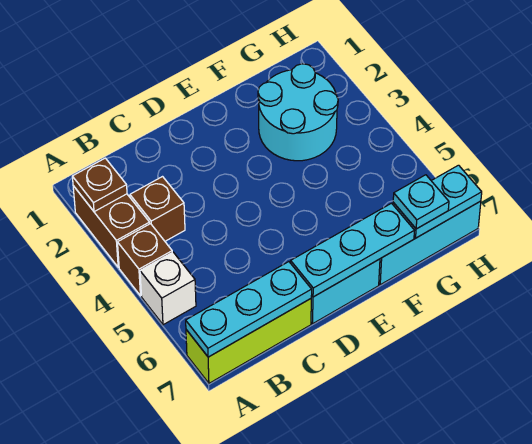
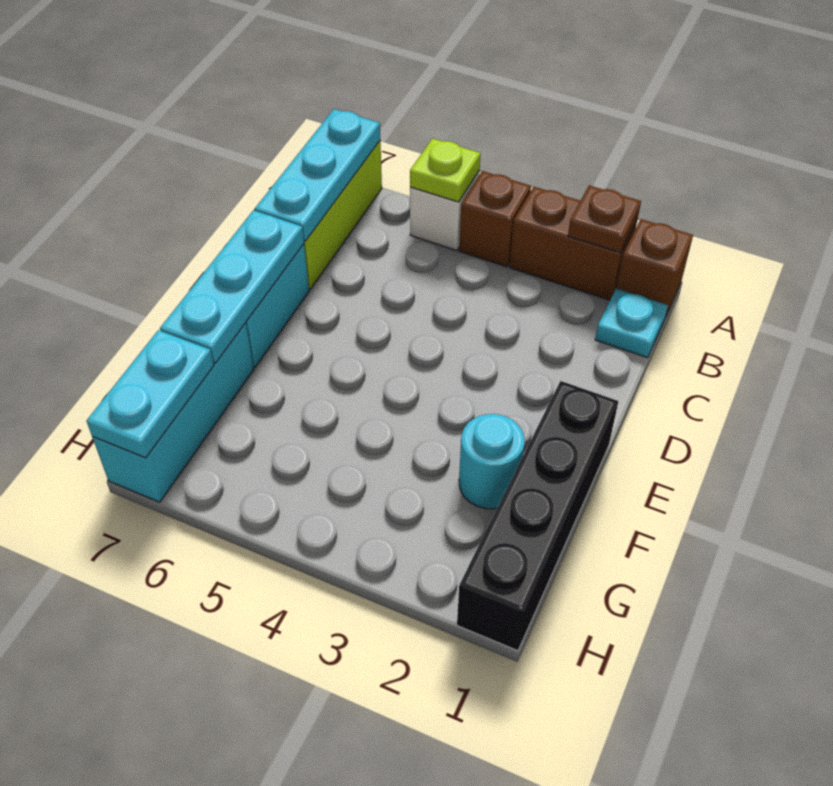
none -> lime 1x1 plate [410,138,481,202]
brown 1x1 brick [130,177,185,241] -> brown 1x1 brick moved to [616,219,693,317]
none -> black 1x4 brick [457,381,618,651]
cyan 2x2 round brick [258,64,338,161] -> cyan 1x1 round brick [459,414,525,509]
cyan 1x1 plate [393,175,449,229] -> cyan 1x1 plate moved to [595,289,668,358]

